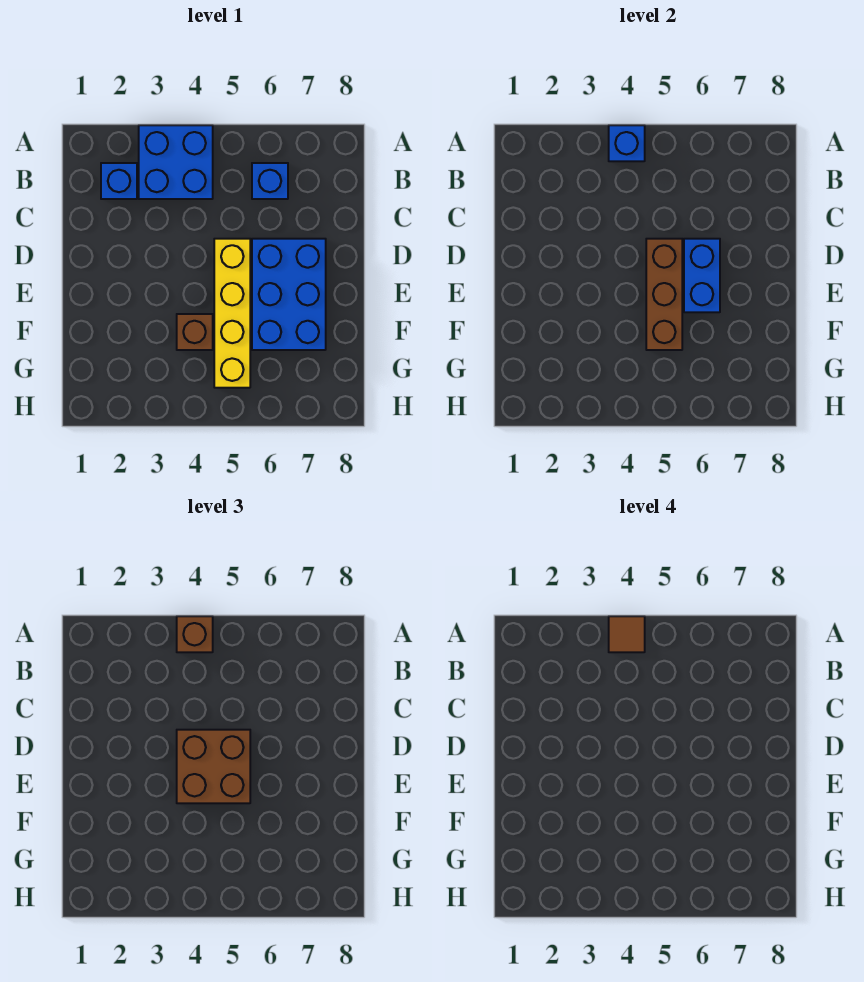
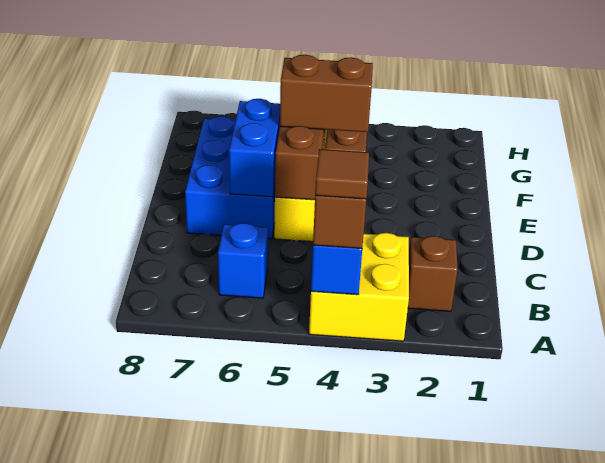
blue 2x2 brick [139,125,213,199] -> yellow 2x2 brick [309,233,409,341]
blue 1x1 brick [101,163,137,199] -> brown 1x1 brick [408,236,458,311]
brown 2x2 brick [177,730,250,803] -> brown 1x2 brick [280,55,373,132]

